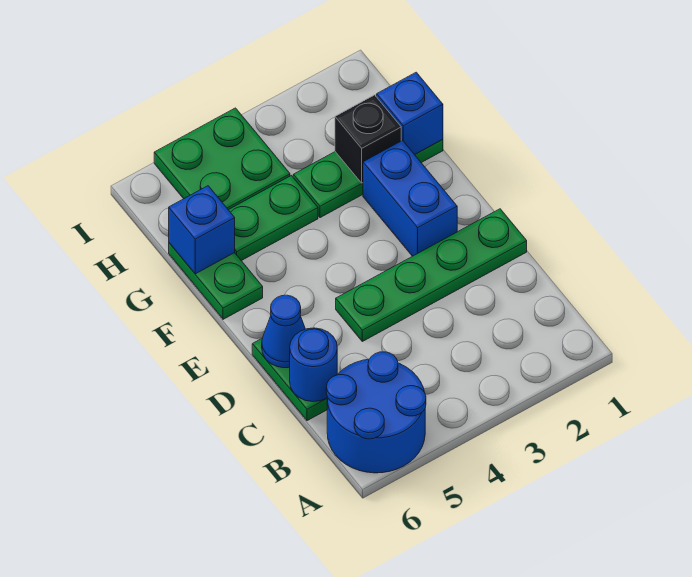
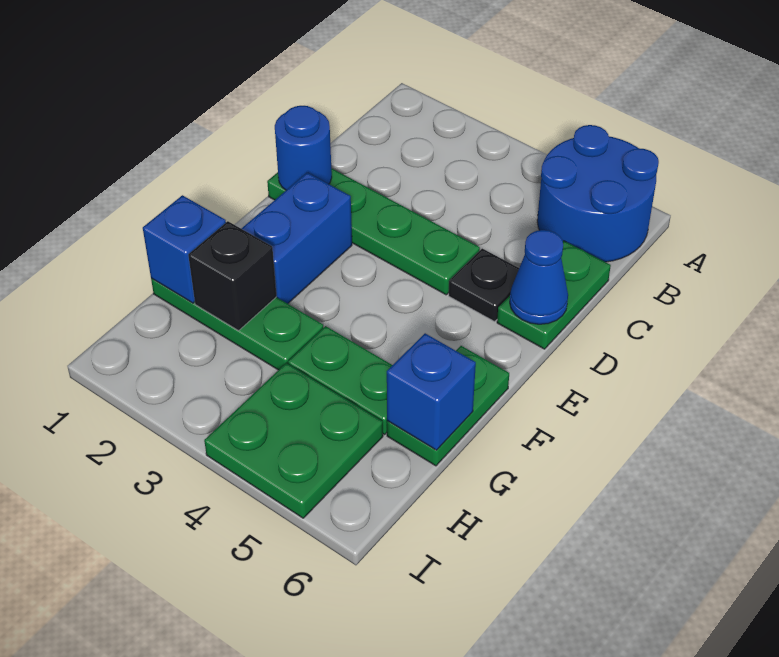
blue 1x1 round brick [290,328,337,402] -> blue 1x1 round brick moved to [275,106,332,190]
none -> black 1x1 plate [449,249,519,321]

